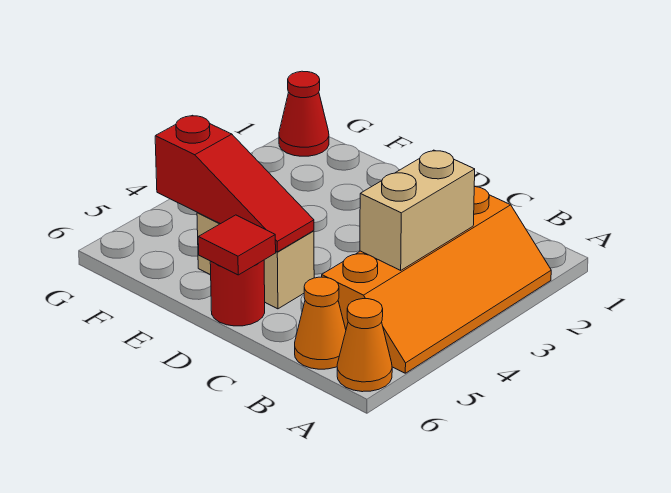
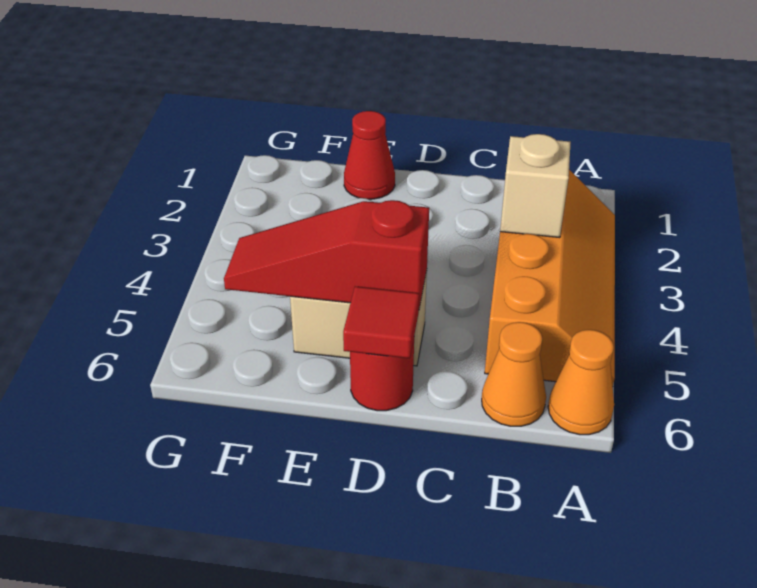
tan 1x2 brick [360,150,475,270] -> tan 1x1 brick [500,134,571,238]
red 1x3 slope [155,115,314,252] -> red 1x3 slope turned to [224,200,429,308]
red 1x1 cone [279,71,329,156] -> red 1x1 cone moved to [344,111,395,199]

